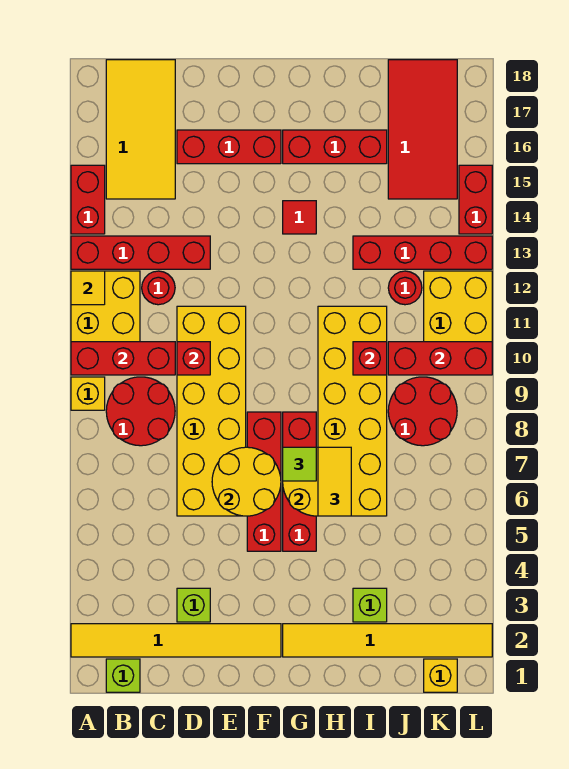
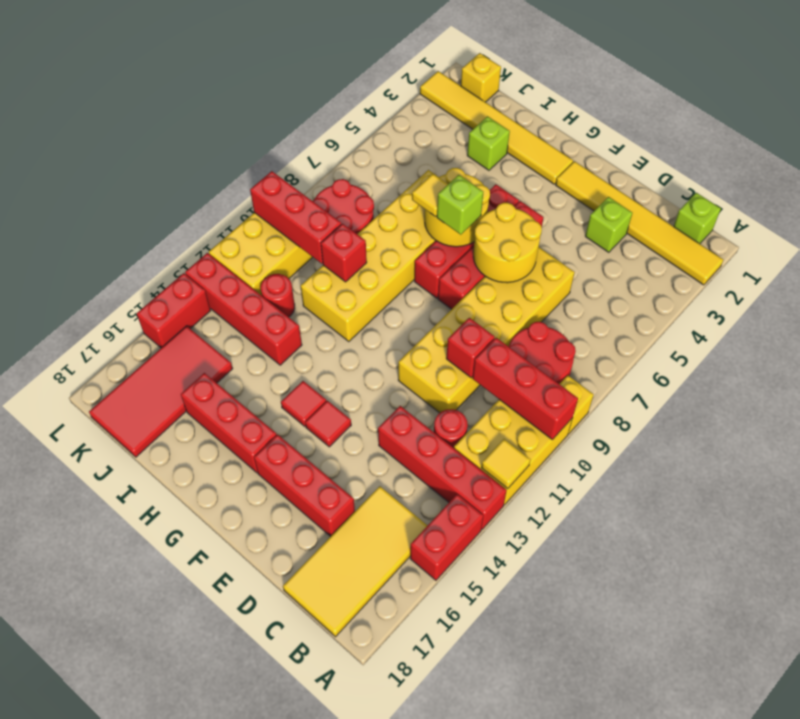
none -> red 1x1 tile [305,401,351,447]
lime 1x1 tile [283,447,316,481] -> lime 1x1 brick [437,175,483,235]
yellow 1x2 tile [318,447,351,516] -> yellow 1x1 tile [412,174,448,217]

